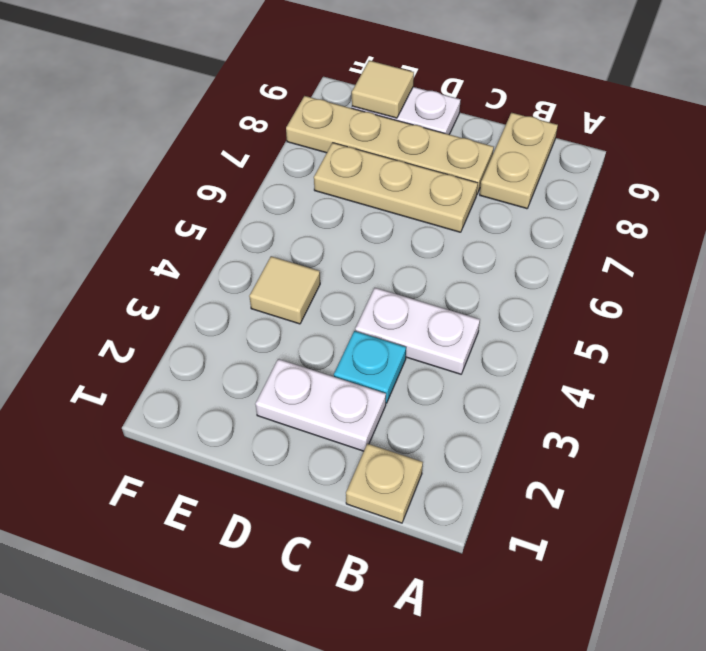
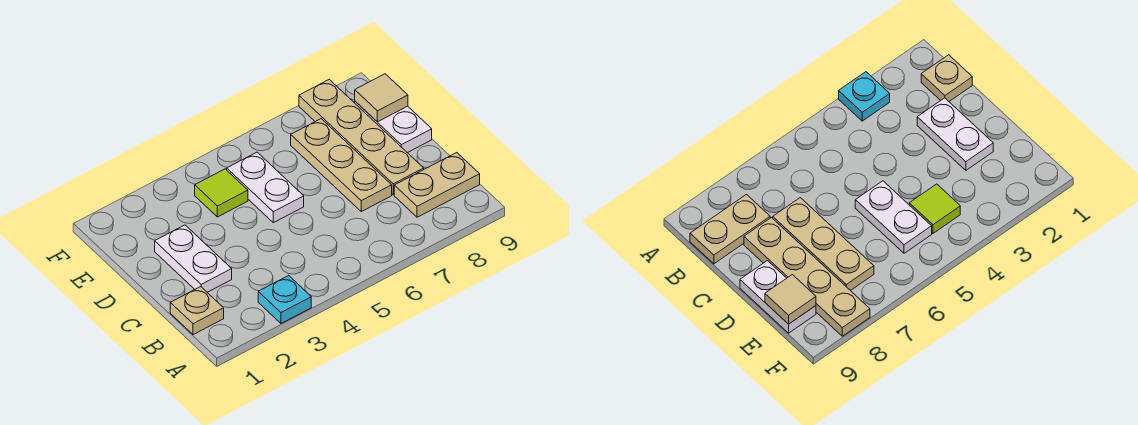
white 1x2 plate [355,288,480,374] -> white 1x2 plate moved to [227,152,304,223]
cyan 1x1 plate [334,331,406,403] -> cyan 1x1 plate moved to [258,275,311,323]
tan 1x1 tile [249,256,320,324] -> lime 1x1 tile [195,169,248,217]

